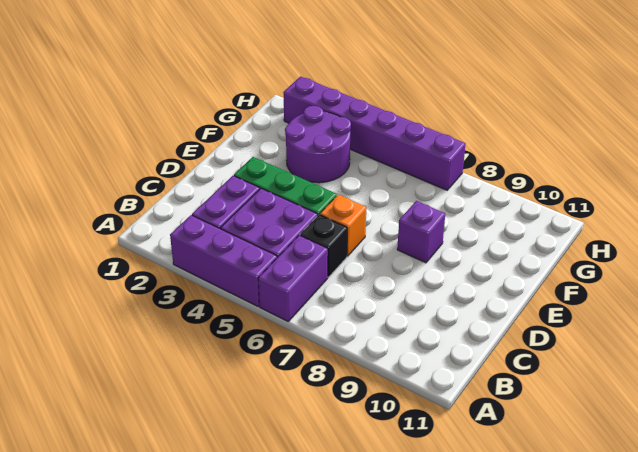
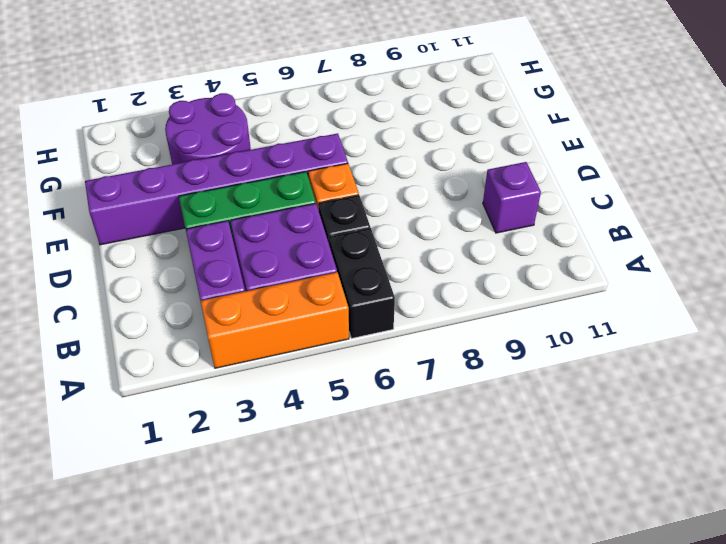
purple 1x3 brick [170,215,277,306] -> orange 1x3 brick [201,272,349,368]
purple 1x2 brick [258,235,328,321] -> black 1x2 brick [329,228,395,338]
purple 1x1 brick [397,201,445,263] -> purple 1x1 brick moved to [483,162,541,233]
purple 1x6 brick [283,76,466,190] -> purple 1x6 brick moved to [85,133,348,245]

